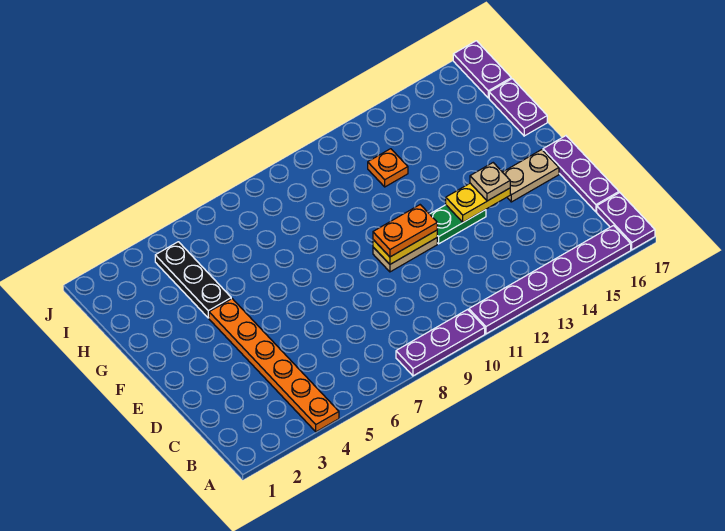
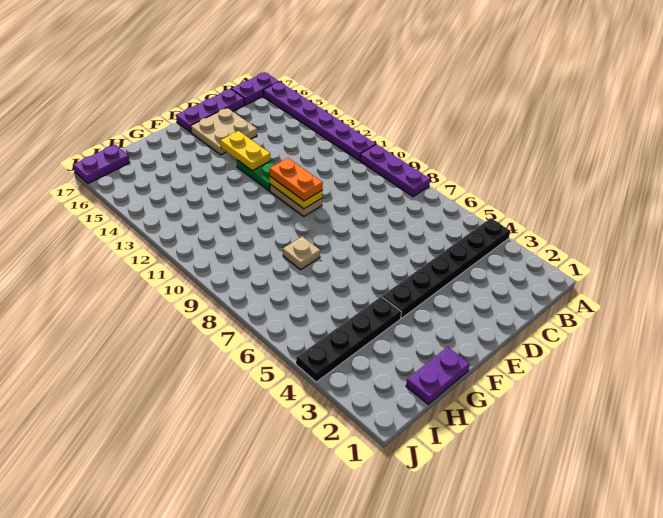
orange 1x6 plate [209,299,339,432] -> black 1x6 plate [382,218,510,318]
tan 1x1 plate [470,163,510,201] -> tan 1x1 plate moved to [283,236,320,270]
tan 1x2 plate [503,150,559,202] -> tan 2x2 plate [191,108,257,155]
black 1x3 plate [155,242,231,318] -> black 1x4 plate [296,297,401,382]
purple 1x2 plate [489,79,547,136] -> purple 1x2 plate moved to [406,347,470,404]
orange 1x1 plate [368,149,408,187] -> none

